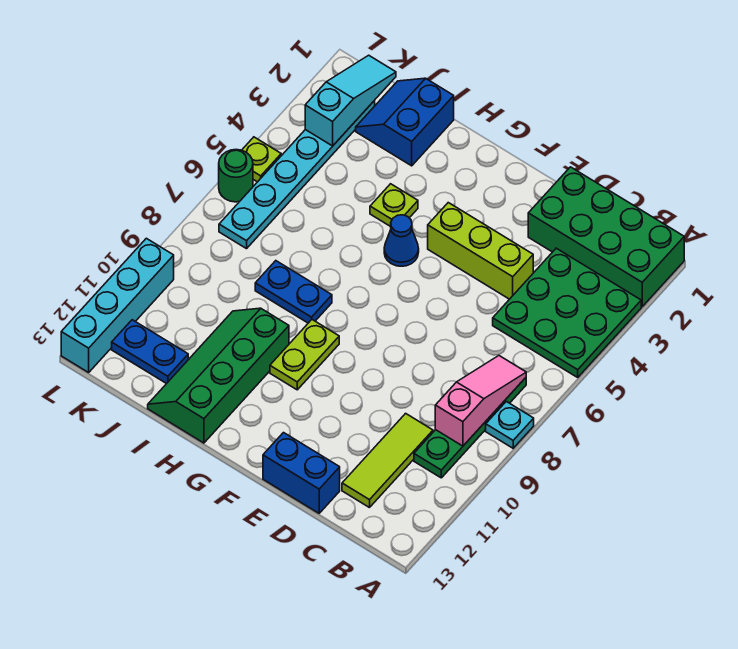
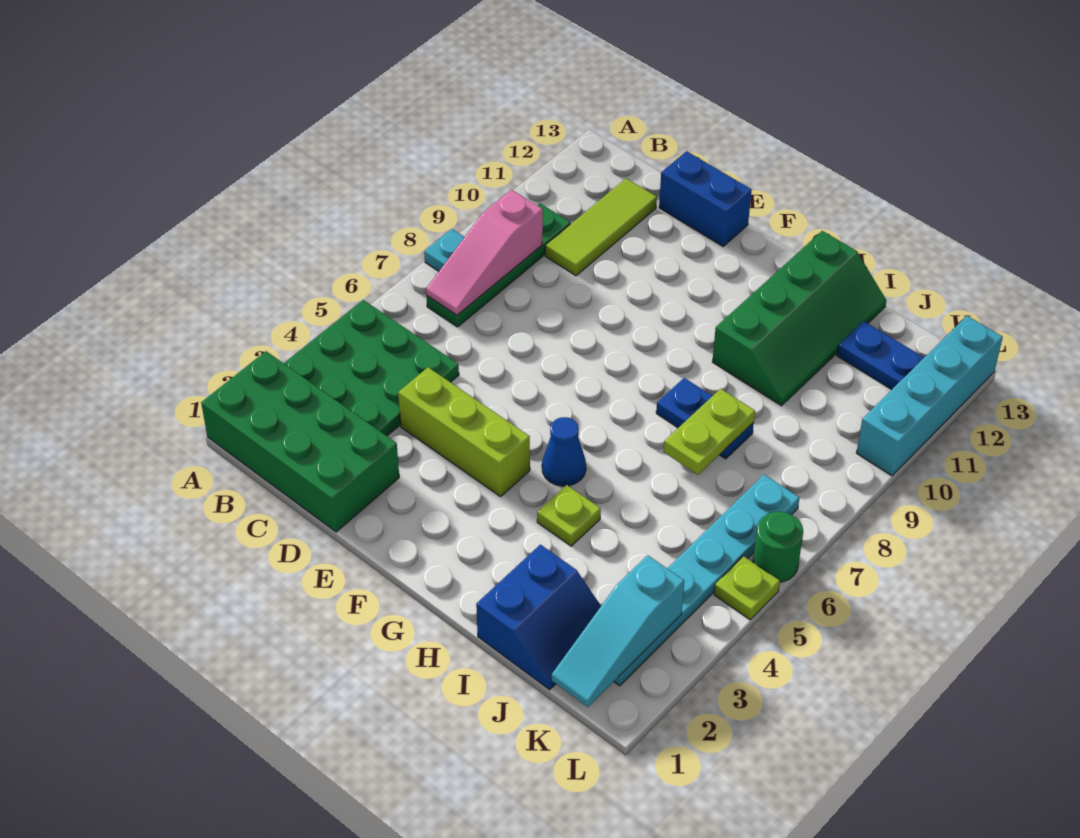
lime 1x2 plate [270,320,339,390] -> lime 1x2 plate moved to [664,389,755,475]

